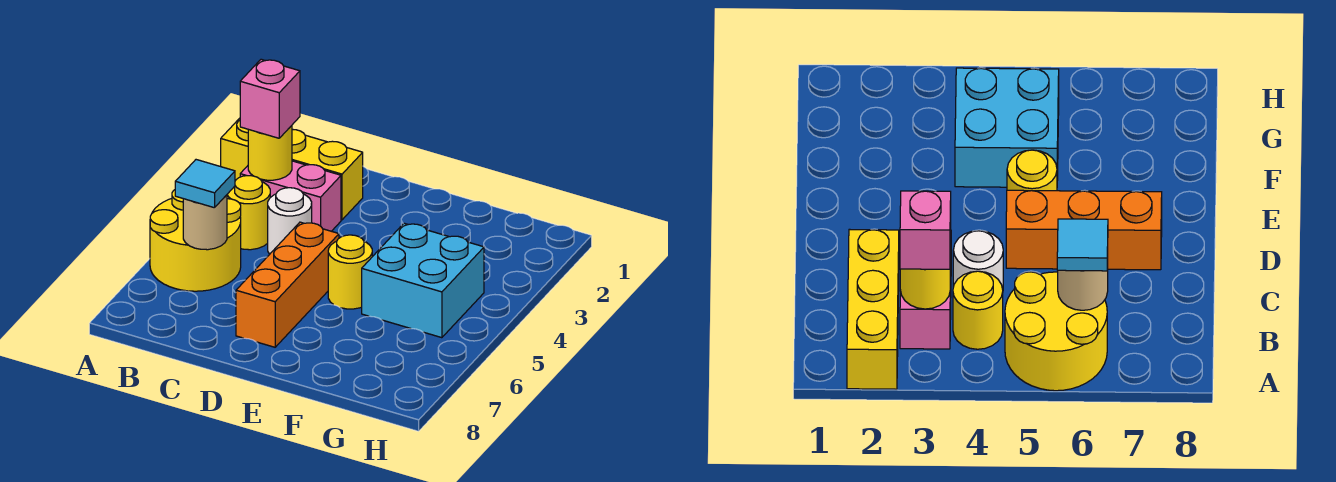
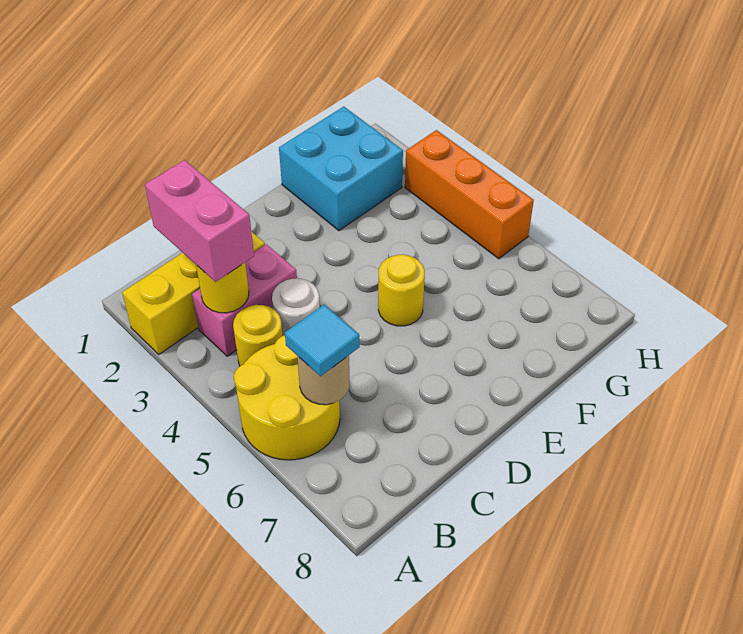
pink 1x1 brick [240,59,300,138] -> pink 1x2 brick [145,160,254,282]
orange 1x3 brick [236,222,339,347] -> orange 1x3 brick moved to [405,130,534,259]
cyan 2x2 brick [362,223,484,338] -> cyan 2x2 brick moved to [279,107,403,231]

